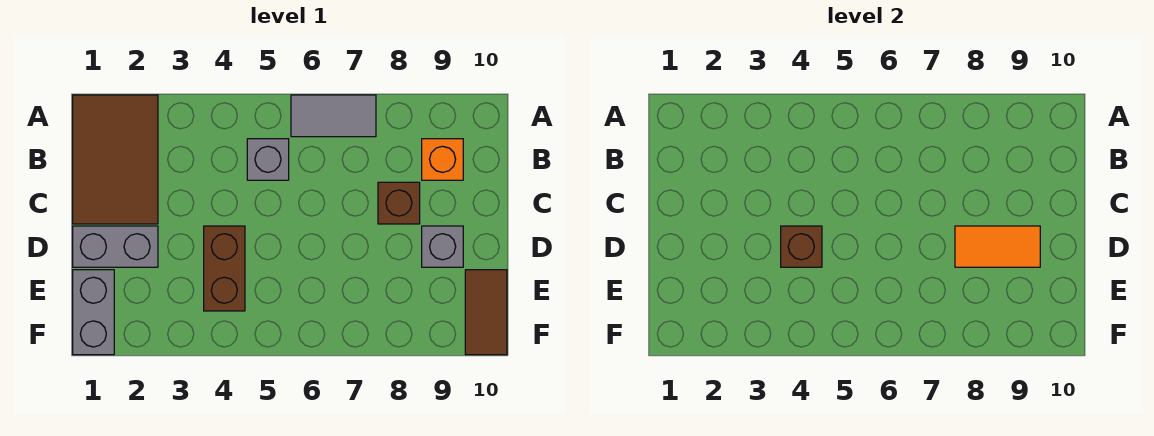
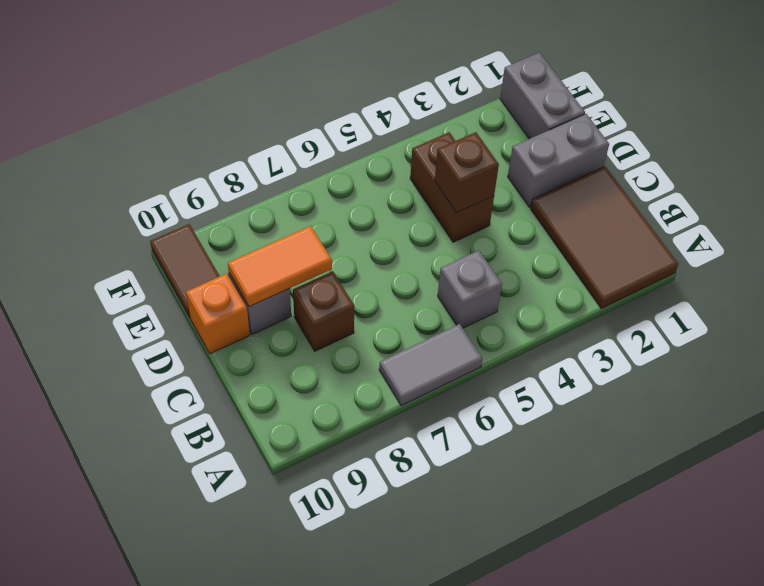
orange 1x1 brick [422,139,463,180] -> orange 1x1 brick moved to [186,274,250,354]

